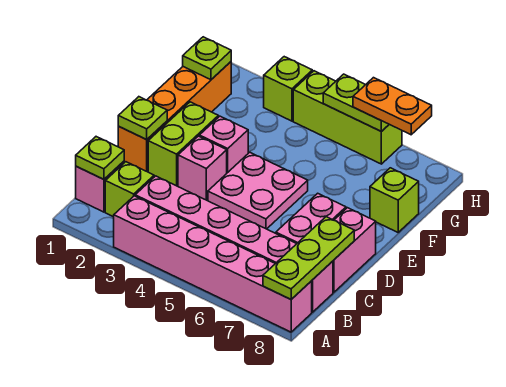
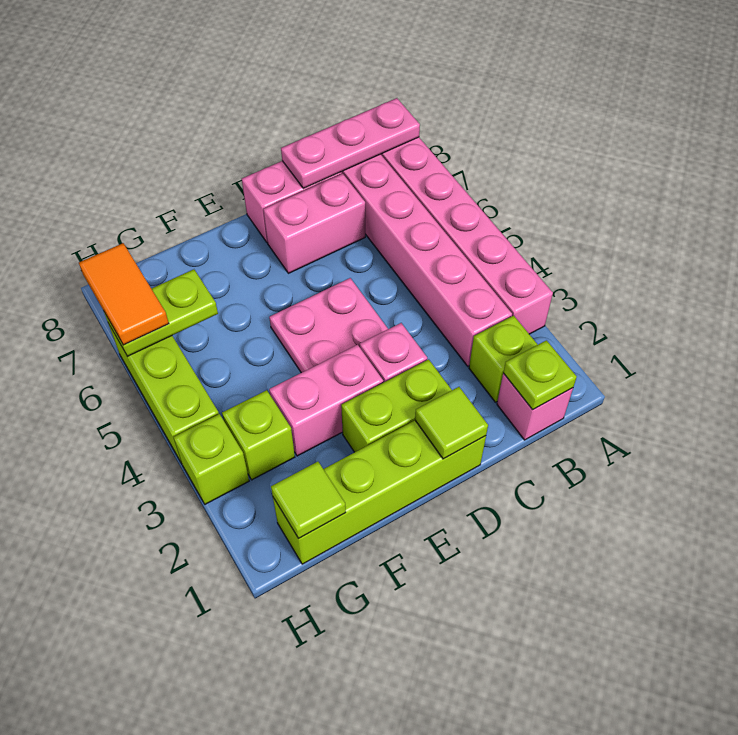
lime 1x3 plate [263,217,354,299] -> pink 1x3 plate [281,98,420,188]
orange 1x4 brick [118,62,231,172] -> lime 1x4 brick [273,420,486,564]
lime 1x1 plate [118,97,167,140] -> lime 1x1 tile [415,387,488,459]
pink 1x1 brick [199,116,248,173] -> pink 1x2 brick [269,345,383,456]
lime 1x1 brick [370,168,419,232] -> lime 1x1 brick moved to [222,390,295,480]
lime 1x1 plate [183,37,231,80] -> lime 1x1 tile [271,462,346,538]
lime 1x2 plate [323,74,389,131] -> lime 1x2 plate turned to [104,269,218,356]
orange 1x2 plate [353,78,432,135] -> orange 1x2 tile [79,243,169,345]

